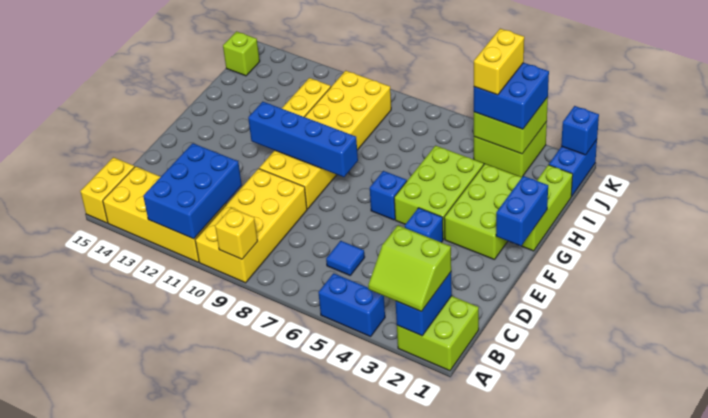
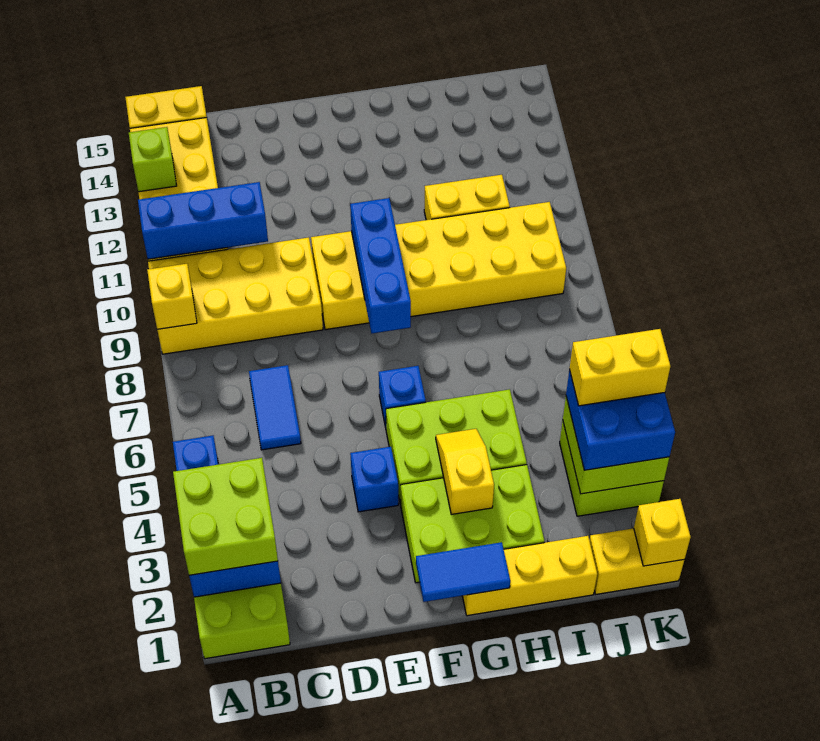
lime 2x2 slope [368,225,451,312] -> lime 2x2 brick [173,458,278,575]
blue 2x3 brick [143,143,242,239] -> blue 1x3 brick [138,182,268,259]
blue 1x1 tile [326,241,365,275] -> blue 1x2 tile [249,365,301,450]
blue 1x2 brick [496,176,548,246] -> blue 1x2 tile [416,542,510,602]
blue 1x4 brick [248,102,358,177] -> blue 1x3 brick [350,198,411,333]
lime 1x3 brick [522,165,573,251] -> yellow 1x3 brick [463,536,597,616]
none -> yellow 1x2 slope [436,429,494,514]
blue 1x2 brick [549,140,597,196] -> yellow 1x2 brick [589,528,684,594]
lime 1x1 brick [223,31,260,76] -> lime 1x1 brick moved to [129,127,177,192]
blue 1x1 brick [561,106,599,155] -> yellow 1x1 brick [634,499,691,566]

